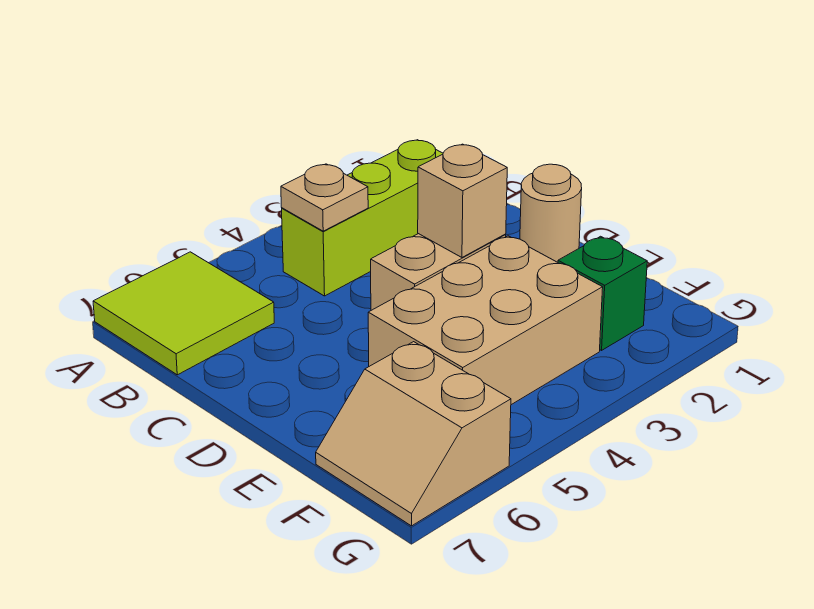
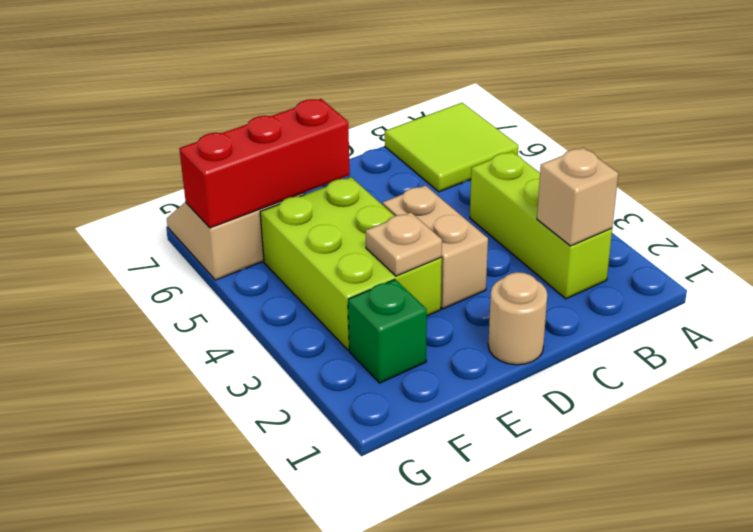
tan 1x1 plate [281,164,368,231] -> tan 1x1 plate moved to [366,212,442,276]
tan 1x1 brick [418,144,507,257] -> tan 1x1 brick moved to [537,148,618,246]
tan 2x3 brick [368,236,603,405] -> lime 2x3 brick [260,177,442,350]
none -> red 1x3 brick [179,99,350,228]

